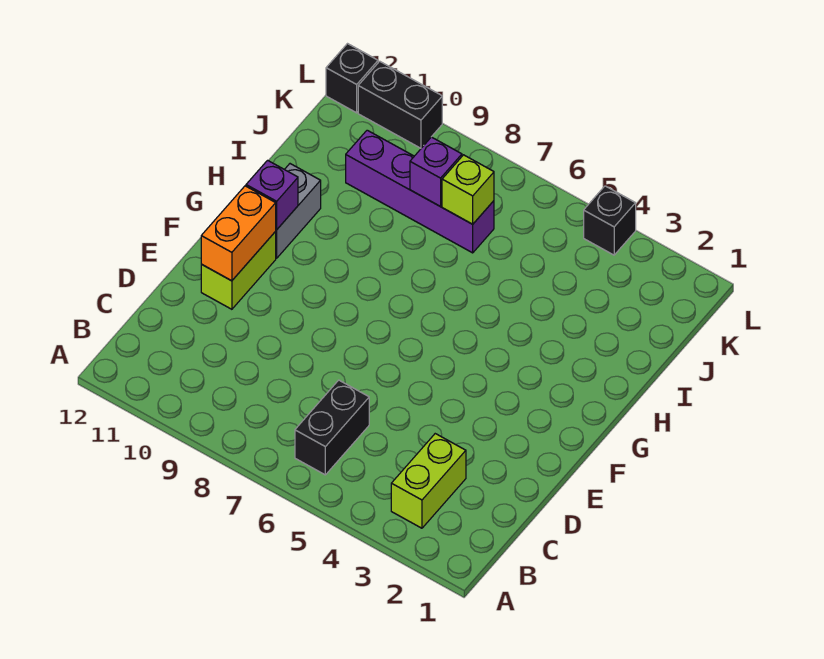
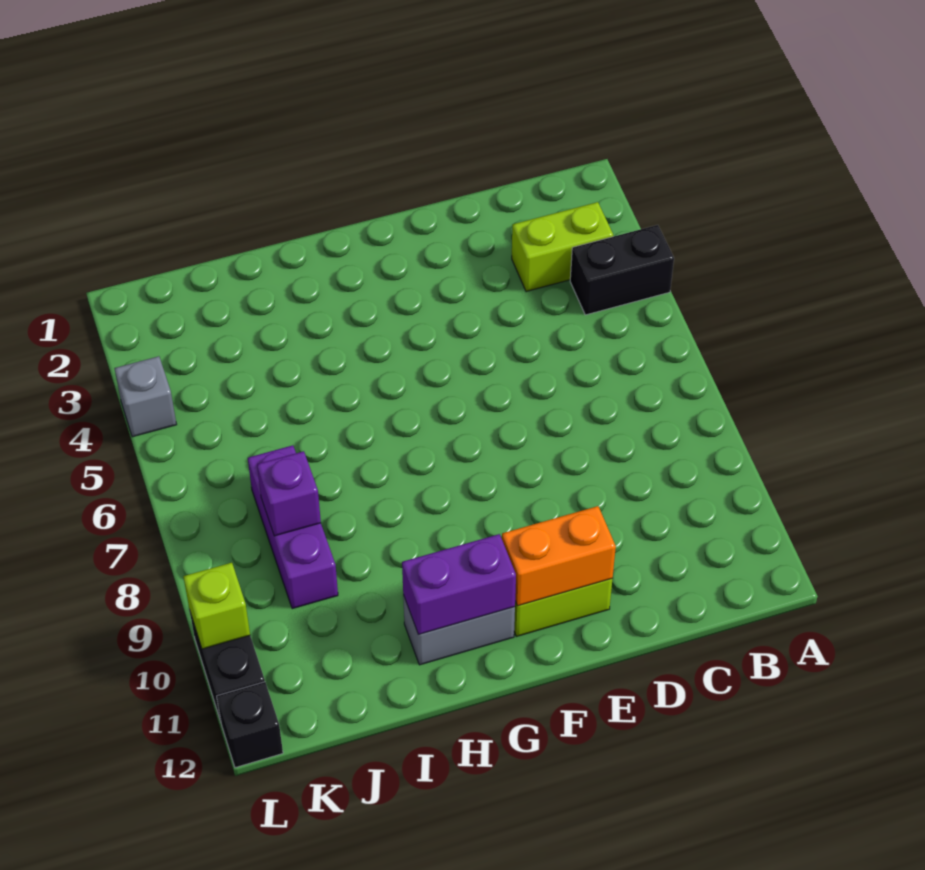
black 1x2 brick [295,380,369,475] -> black 1x2 brick moved to [570,225,674,315]
purple 1x1 brick [246,160,298,230] -> purple 1x2 brick [402,534,516,635]
purple 1x4 brick [346,130,494,253] -> purple 1x3 brick [248,445,338,609]
lime 1x1 brick [442,155,494,224] -> lime 1x1 brick moved to [183,563,250,649]
black 1x1 brick [584,186,636,255] -> grey 1x1 brick [114,356,177,437]

